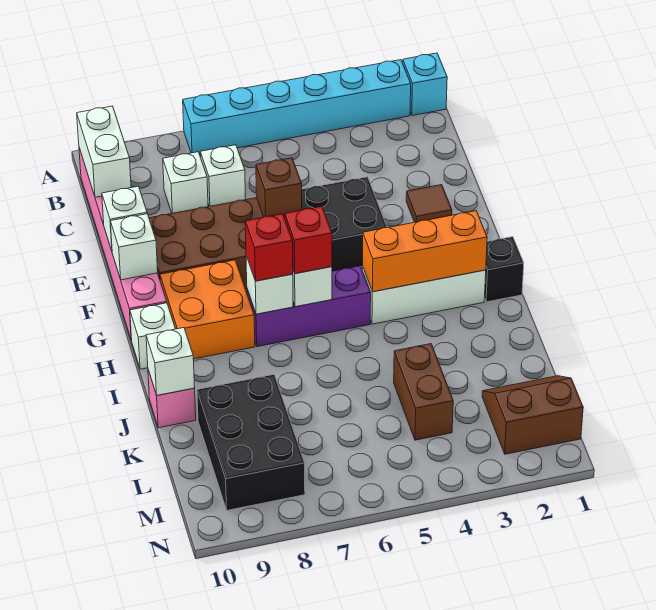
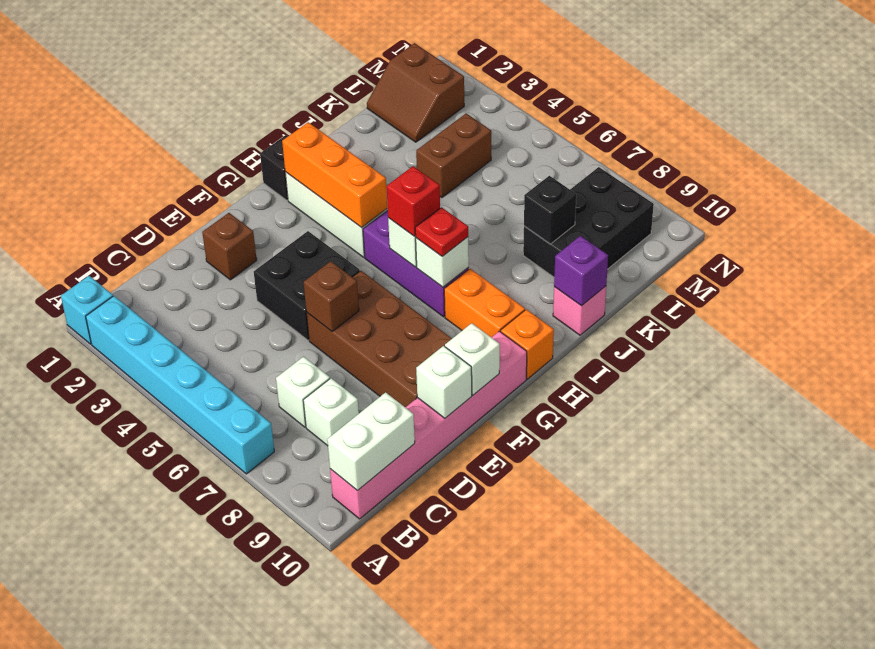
brown 1x1 tile [406,185,452,222] -> brown 1x1 brick [202,213,257,280]
orange 2x2 brick [160,260,255,359] -> orange 1x2 brick [444,269,525,338]
red 1x1 brick [245,214,293,281] -> red 1x1 plate [415,207,468,256]
white 1x1 brick [130,303,175,369] -> orange 1x1 brick [501,309,554,379]
white 1x1 brick [146,328,195,395] -> purple 1x1 brick [554,236,608,306]
none -> black 1x1 brick [524,176,576,244]

